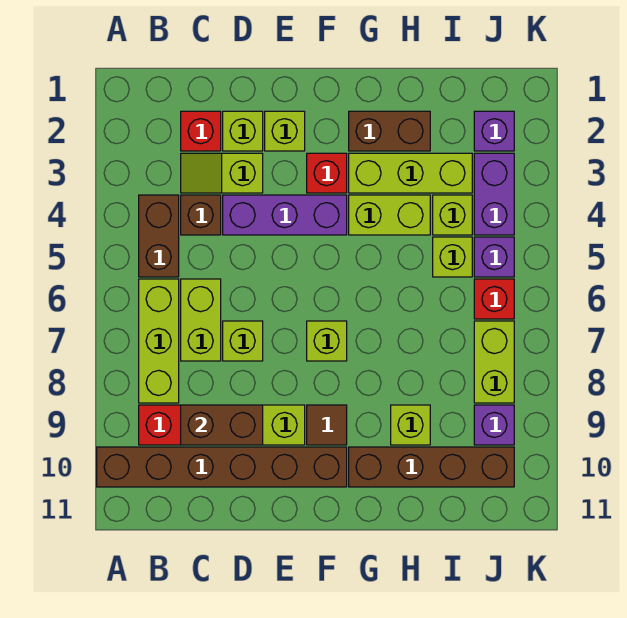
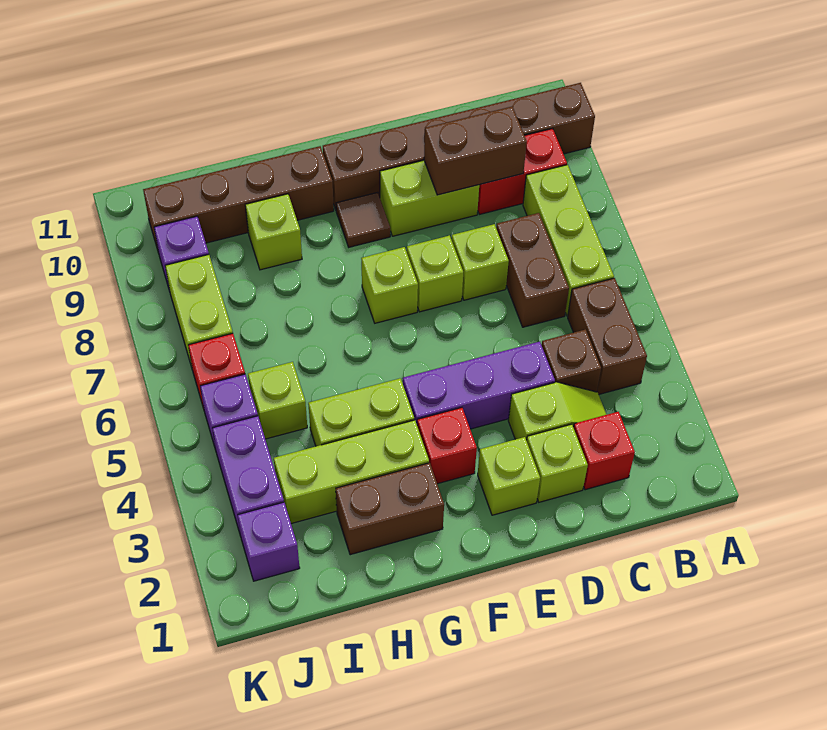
lime 1x2 brick [181,279,221,361] -> brown 1x2 brick [496,213,569,327]
lime 1x1 brick [433,195,472,235] -> lime 1x1 brick moved to [407,235,463,312]

